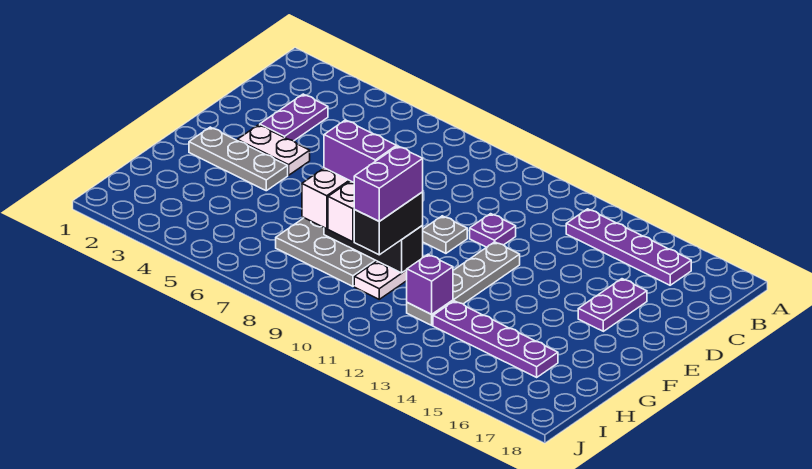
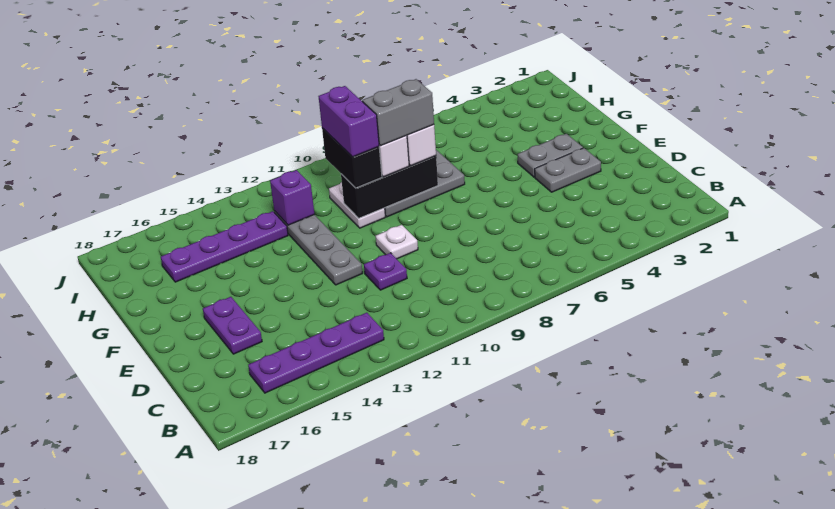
purple 1x2 plate [260,94,328,141] -> none
white 1x2 plate [237,125,310,175] -> grey 1x2 plate [535,148,601,192]
grey 1x1 plate [423,216,467,253] -> white 1x1 plate [376,225,418,259]
grey 1x3 plate [189,127,288,191] -> grey 1x2 plate [518,134,583,177]
purple 1x2 brick [324,120,396,182] -> grey 1x2 brick [362,79,434,146]

